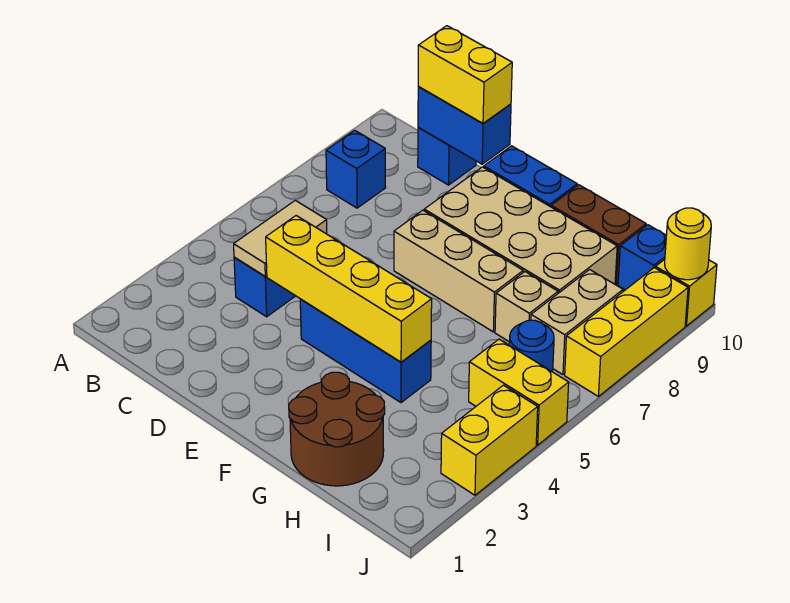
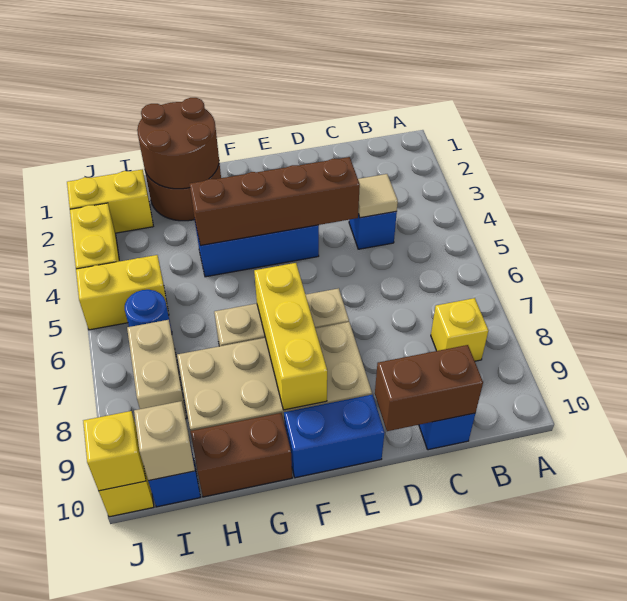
blue 1x1 brick [326,130,386,208] -> yellow 1x1 brick [431,298,488,361]
tan 1x2 tile [234,200,327,277] -> tan 1x1 tile [358,174,398,218]
blue 1x2 brick [418,87,511,164] -> brown 1x2 brick [375,345,483,431]
yellow 1x2 brick [418,26,512,123] -> yellow 1x2 brick moved to [67,169,153,233]
yellow 1x4 brick [266,216,432,362] -> brown 1x4 brick [189,157,360,246]
none -> brown 2x2 round brick [137,98,219,189]
tan 1x1 brick [495,272,558,342] -> tan 1x1 brick moved to [134,401,195,481]
yellow 1x3 brick [565,268,688,396] -> yellow 1x3 brick moved to [254,263,327,410]
yellow 1x1 round brick [665,208,711,280] -> yellow 1x1 brick [83,411,146,491]

